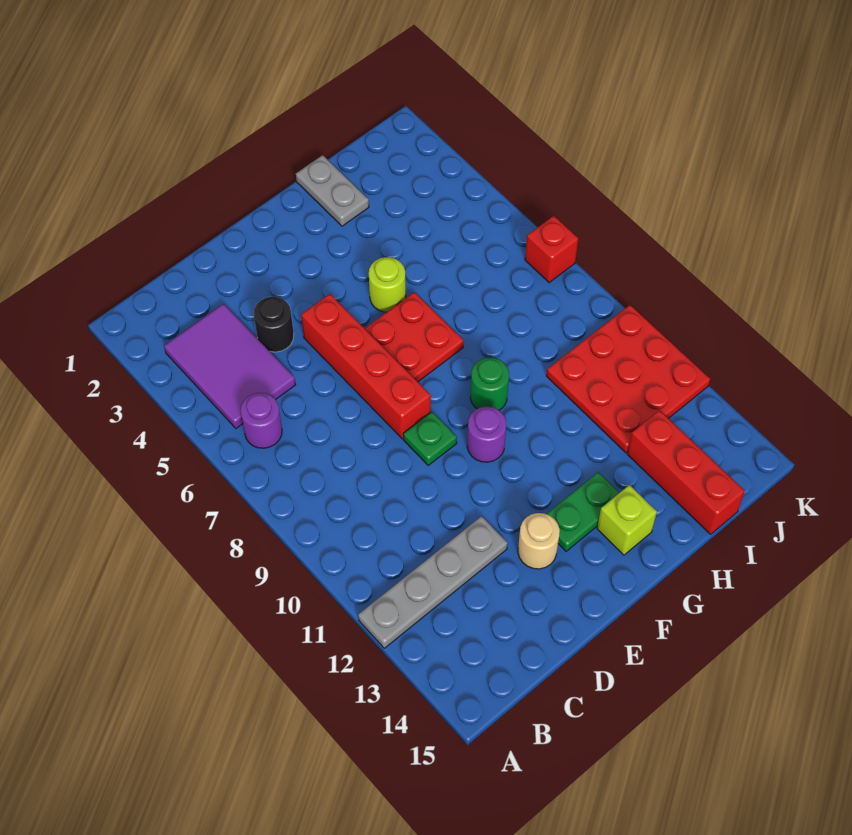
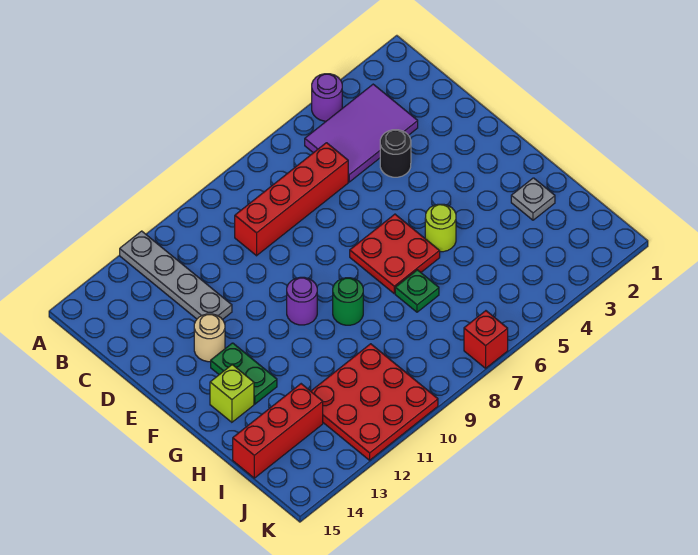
purple 1x1 round brick [241,393,282,448] -> purple 1x1 round brick moved to [312,74,342,121]
red 1x4 brick [301,294,431,439] -> red 1x4 brick moved to [235,143,348,256]
green 1x1 plate [403,412,457,465] -> green 1x1 plate moved to [395,270,439,312]
grey 1x2 plate [296,155,369,226] -> grey 1x1 plate [511,178,555,220]

